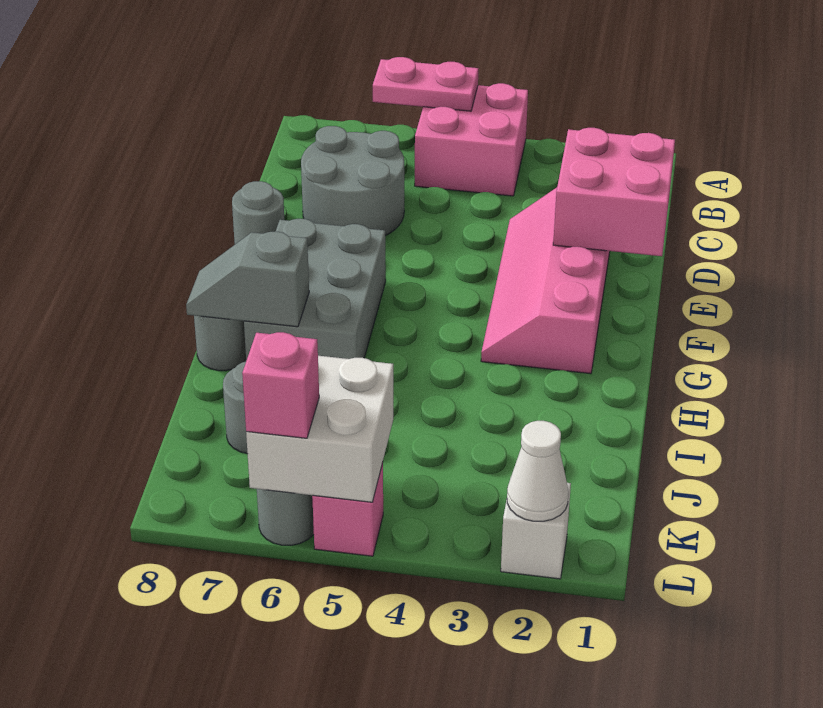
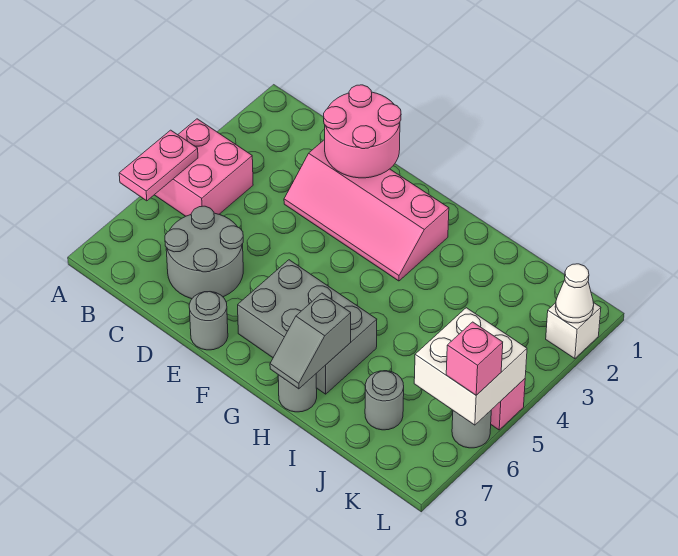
pink 2x2 brick [553,128,675,256] -> pink 2x2 round brick [324,85,401,178]

